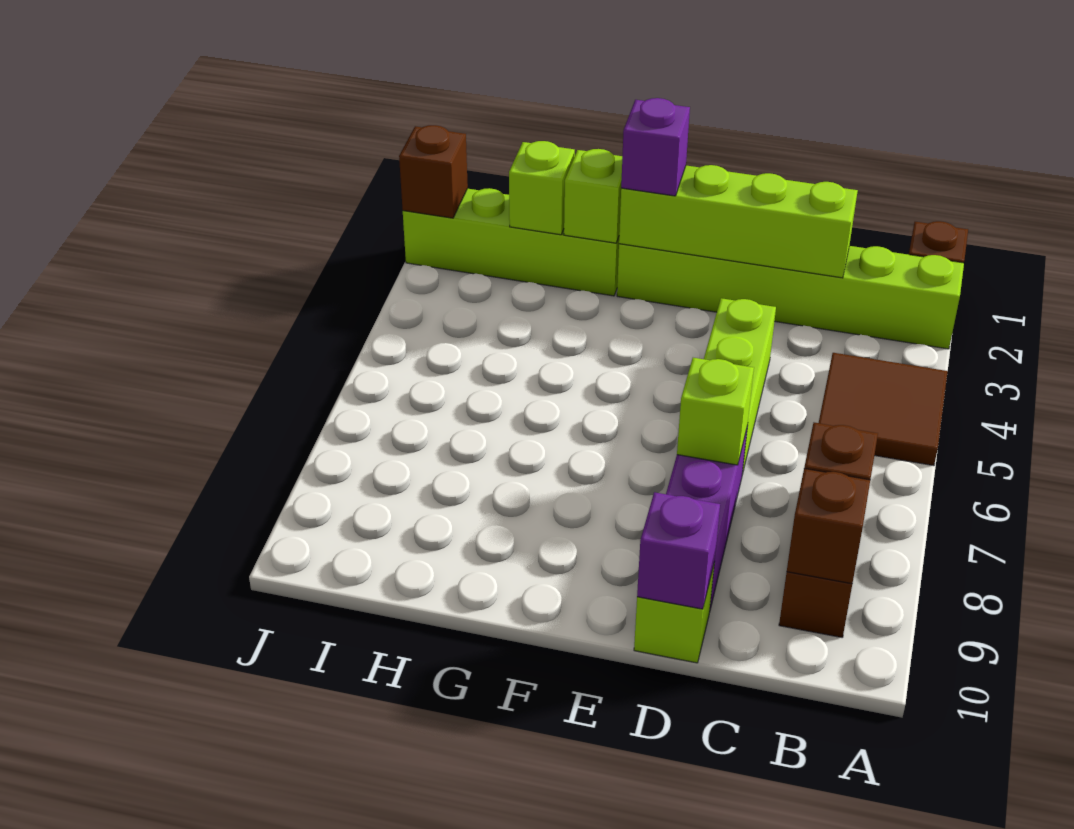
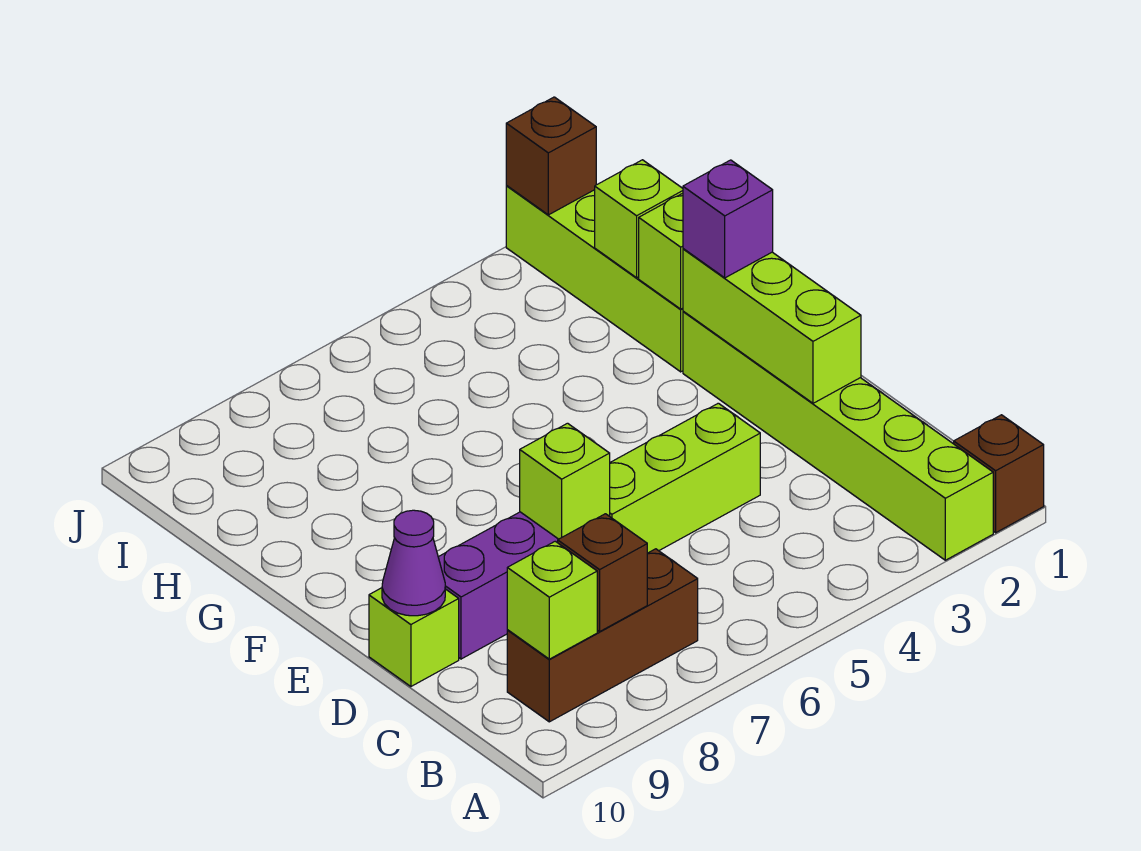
brown 2x2 tile [819,353,948,466] -> none
brown 1x1 brick [787,469,870,584] -> lime 1x1 brick [507,541,597,659]
lime 1x4 brick [619,165,858,278] -> lime 1x3 brick [683,249,861,403]
purple 1x1 brick [637,492,720,609] -> purple 1x1 cone [382,510,445,616]

